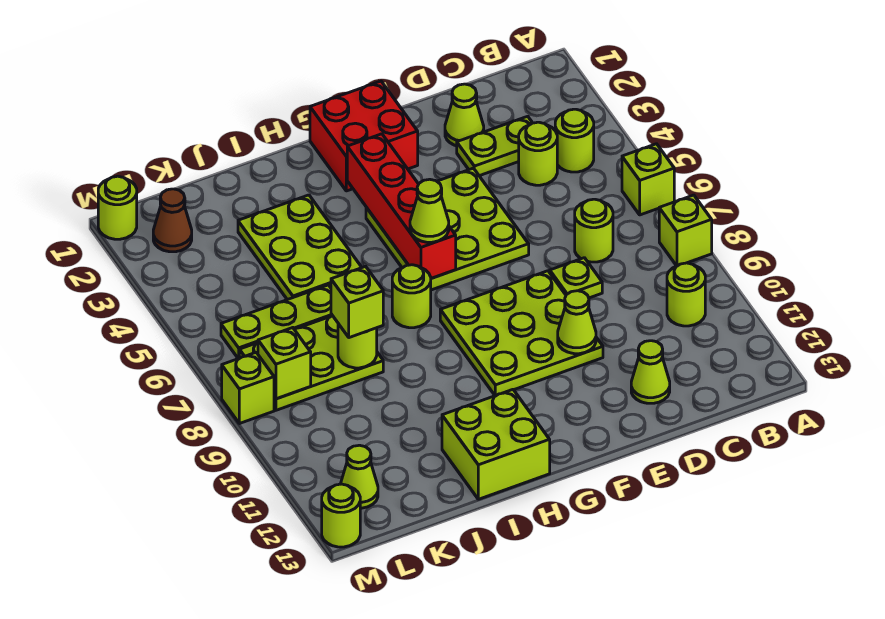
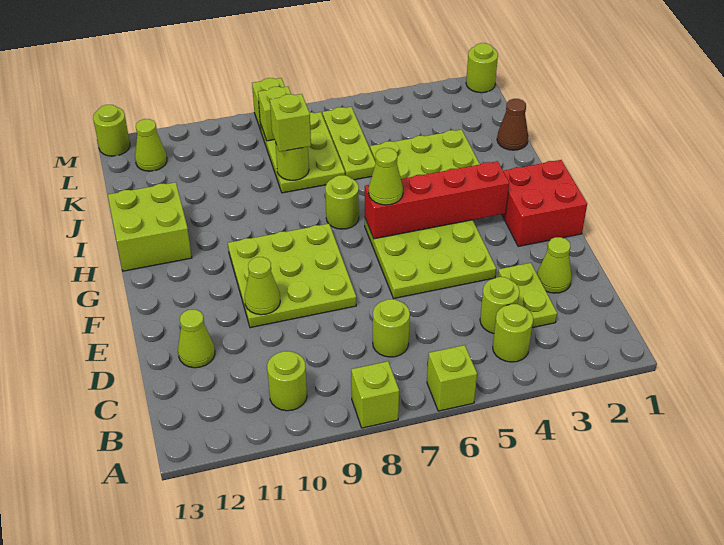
lime 1x1 plate [550,258,602,298] -> none
brown 1x1 cone [153,189,192,252] -> brown 1x1 cone moved to [497,99,528,150]

